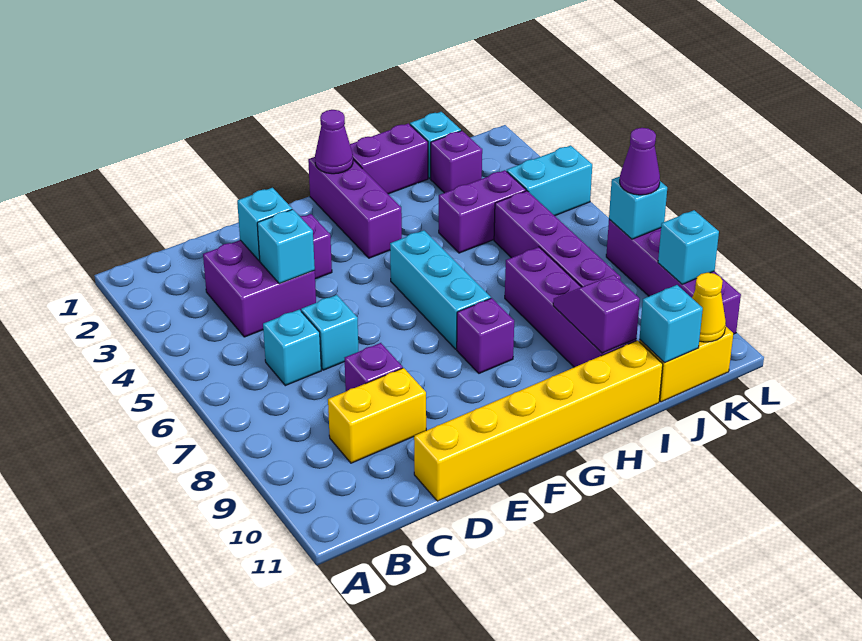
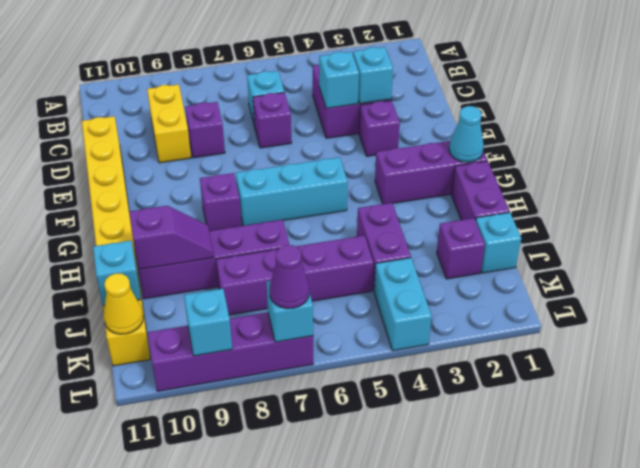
cyan 1x1 brick [301,295,359,370] -> purple 1x1 brick [253,92,292,148]
purple 1x1 cone [315,110,353,174] -> cyan 1x1 cone [449,106,484,162]

